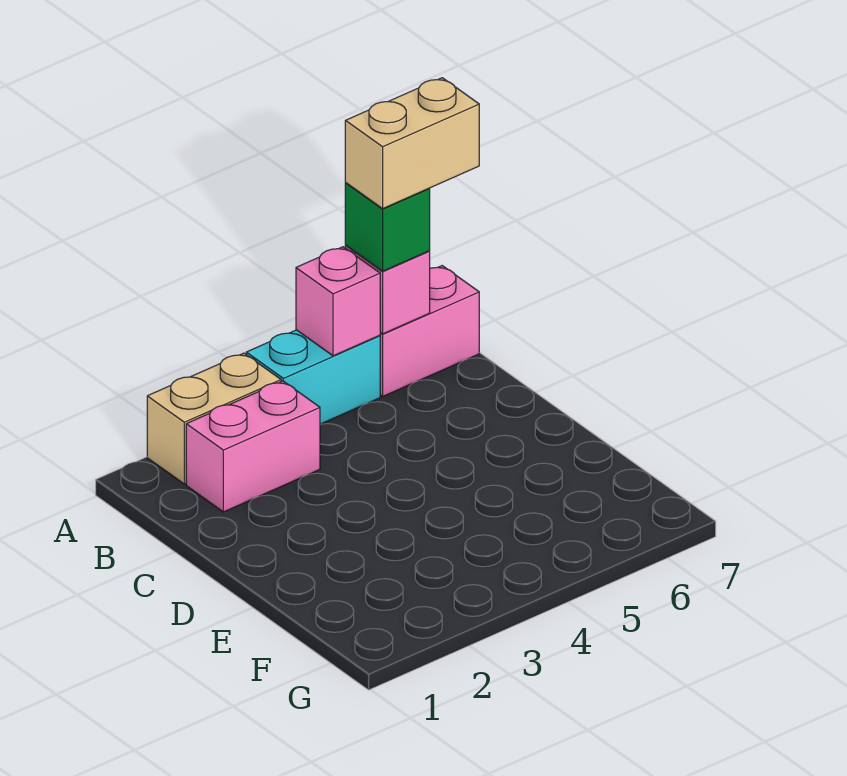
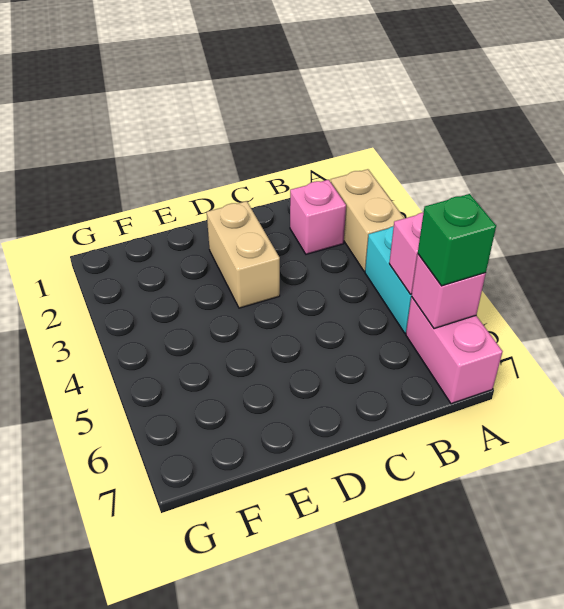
tan 1x2 brick [345,78,479,209] -> tan 1x2 brick moved to [207,201,280,308]
pink 1x2 brick [186,381,320,512] -> pink 1x1 brick [290,180,346,254]

